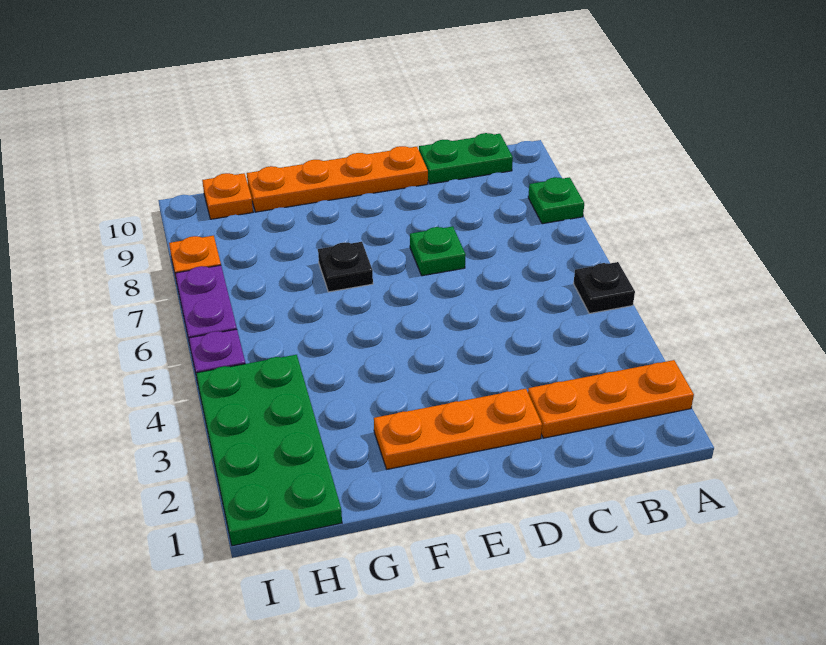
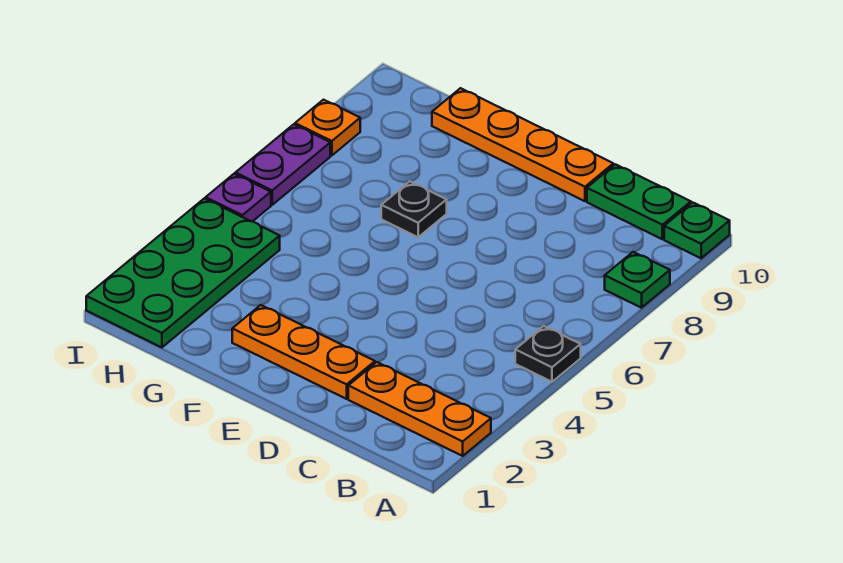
green 1x1 plate [410,226,466,276] -> green 1x1 plate moved to [664,202,730,258]
orange 1x1 plate [202,173,253,219] -> none

